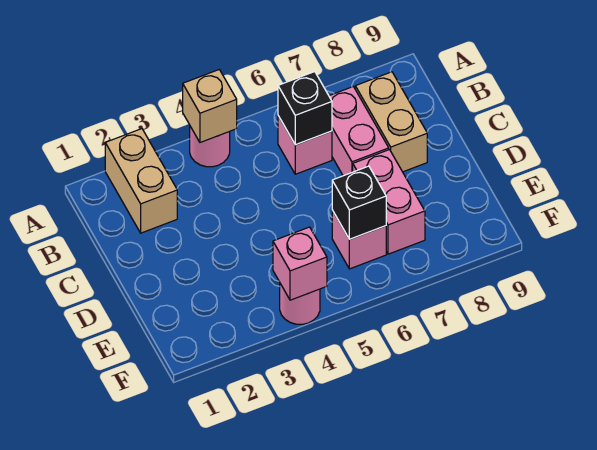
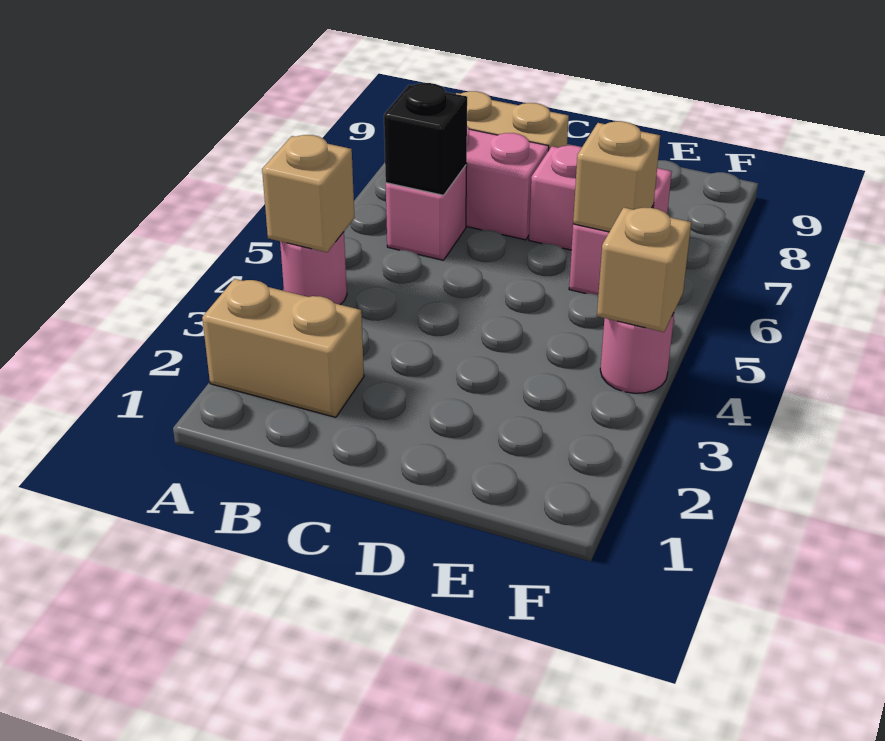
black 1x1 brick [332,166,386,239] -> tan 1x1 brick [573,121,660,232]
pink 1x1 brick [273,227,327,300] -> tan 1x1 brick [597,207,691,332]

